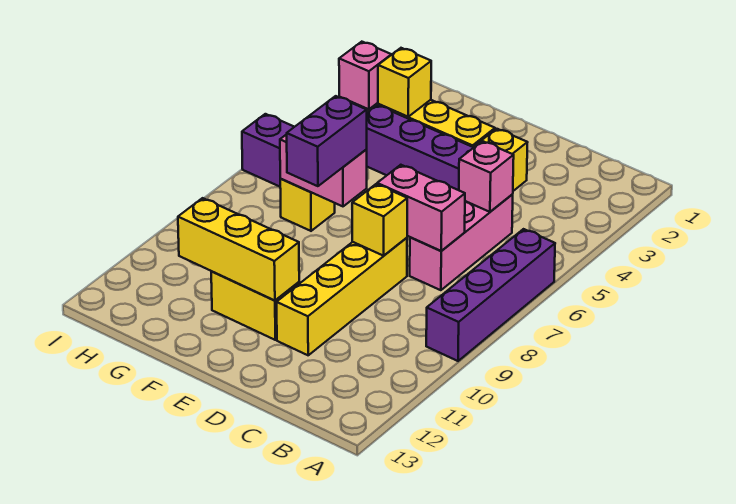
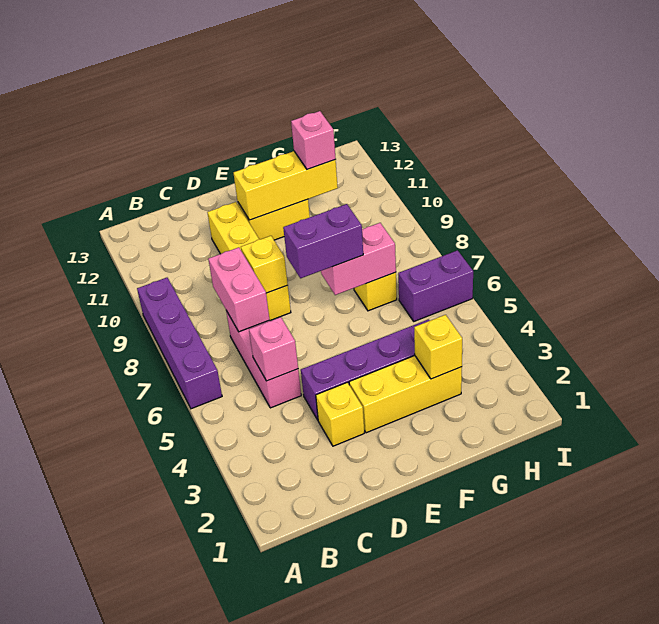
pink 1x2 brick [377,165,465,251] -> pink 1x2 brick turned to [208,247,270,332]
purple 1x2 brick [287,96,367,186] -> purple 1x2 brick turned to [283,204,363,278]
pink 1x1 brick [339,42,391,109] -> pink 1x1 brick moved to [291,111,336,169]

